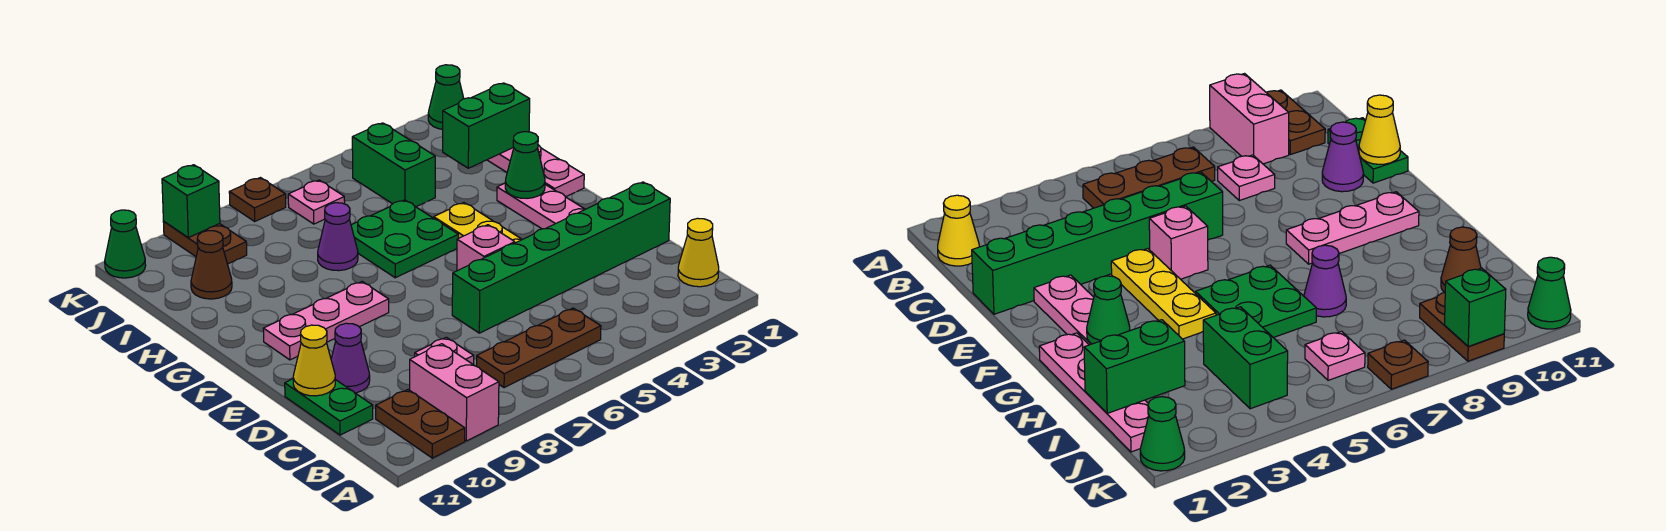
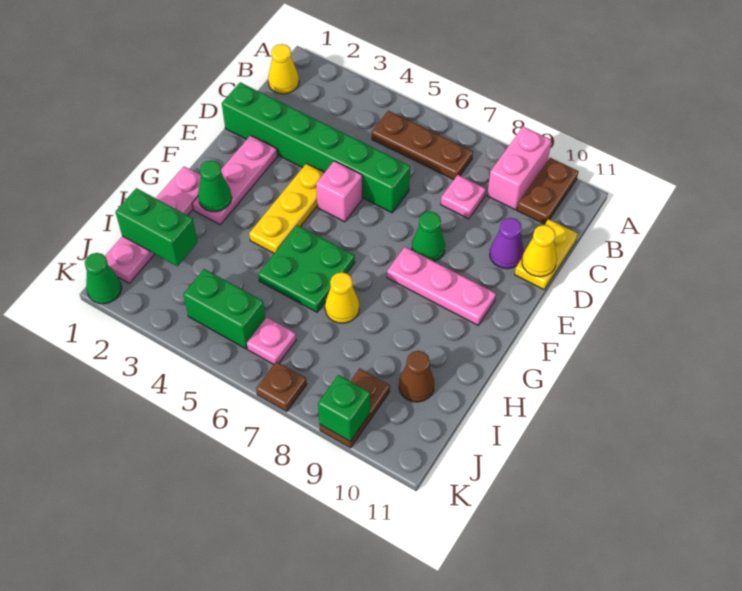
green 1x2 plate [285,379,373,435] -> yellow 1x2 plate [515,219,578,289]
purple 1x1 cone [318,203,358,271] -> yellow 1x1 cone [325,272,359,323]
green 1x2 brick [352,123,435,207] -> green 1x2 brick turned to [183,269,265,349]
green 1x1 cone [105,210,146,278] -> green 1x1 cone moved to [412,212,445,262]

